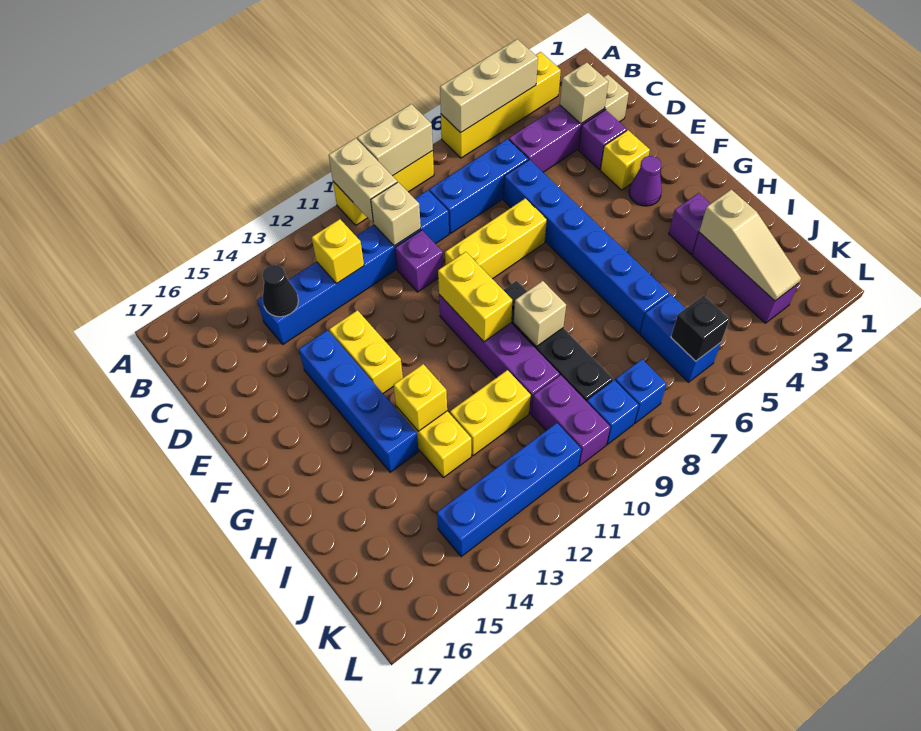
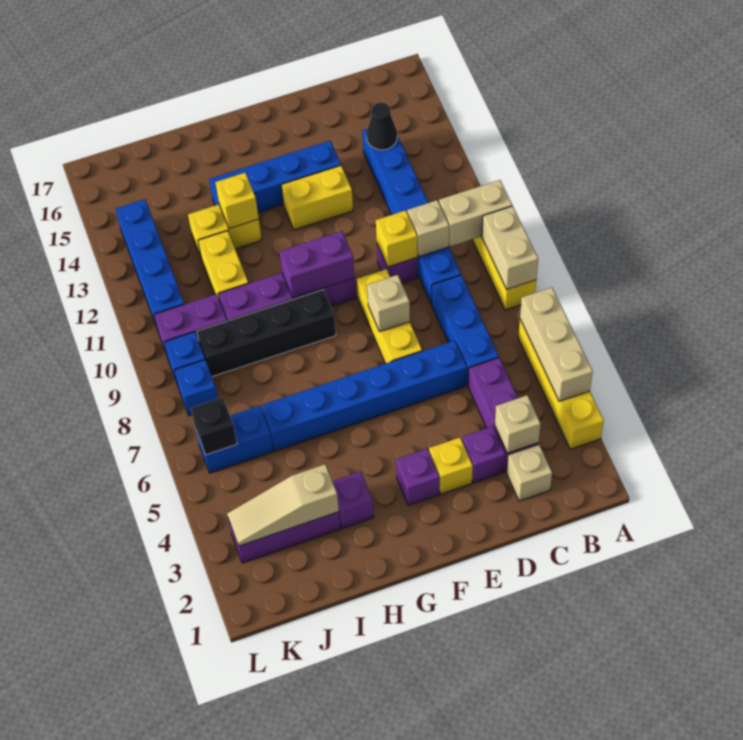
yellow 1x1 brick [312,219,364,284] -> yellow 1x1 brick moved to [376,210,418,267]
purple 1x1 cone [629,156,662,206] -> purple 1x1 brick [396,449,440,505]
yellow 1x2 brick [438,252,512,342] -> purple 1x2 brick [280,231,355,298]
tan 1x1 brick [514,281,566,347] -> tan 1x1 brick moved to [367,275,410,332]

